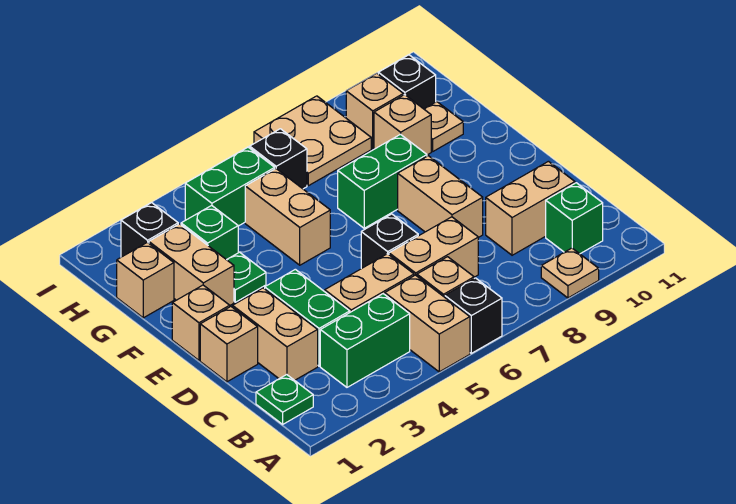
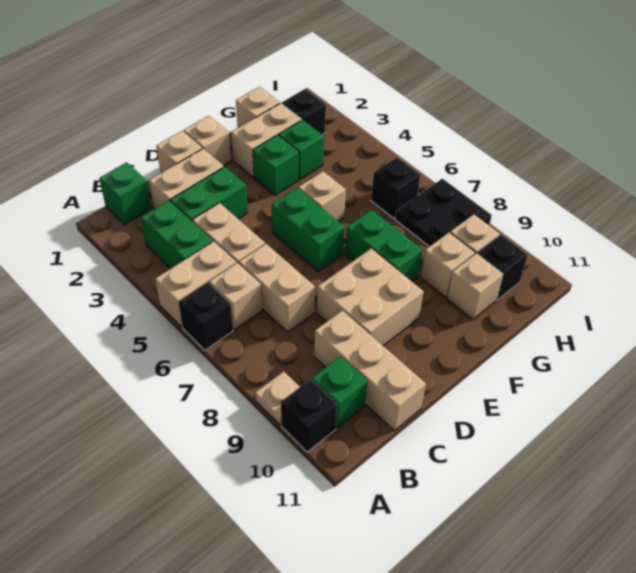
green 1x1 plate [256,375,313,424] -> green 1x1 brick [99,162,151,224]
tan 1x2 brick [486,161,575,255] -> tan 1x3 brick [314,310,426,431]
black 1x1 brick [361,214,418,269] -> black 1x1 brick moved to [281,379,337,452]
tan 1x2 brick [398,156,483,238] -> tan 2x2 brick [317,249,423,346]
green 1x1 plate [227,252,266,302] -> green 1x1 brick [253,135,299,195]
tan 1x2 brick [245,169,330,265] -> tan 1x1 brick [298,171,346,221]
tan 1x1 plate [424,102,463,151] -> tan 1x1 brick [447,253,503,320]
green 1x2 brick [185,147,275,226] -> green 1x2 brick moved to [271,188,344,271]
tan 2x2 plate [254,96,371,186] -> black 2x2 plate [395,179,492,247]

